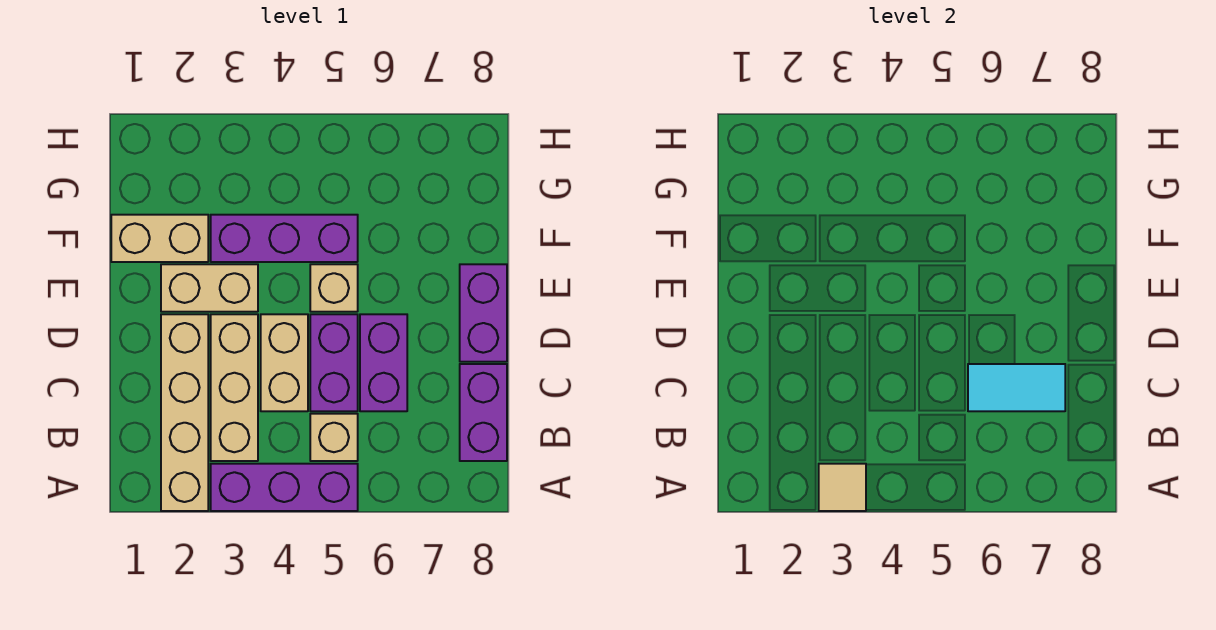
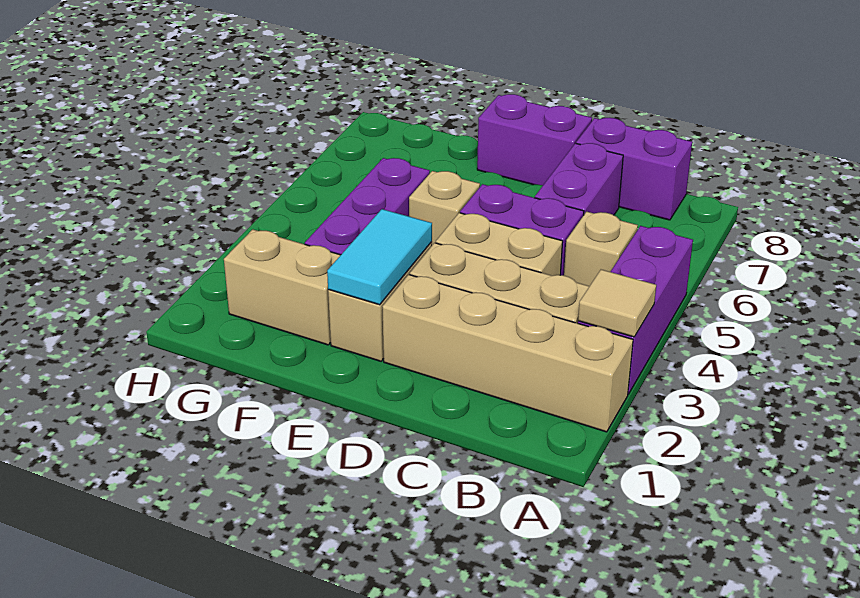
purple 1x2 brick [360,314,407,411] -> purple 1x2 brick turned to [535,143,623,215]
cyan 1x2 tile [968,364,1065,411] -> cyan 1x2 tile moved to [327,209,432,305]
tan 1x2 brick [111,215,208,262] -> tan 1x2 brick turned to [224,229,340,345]

